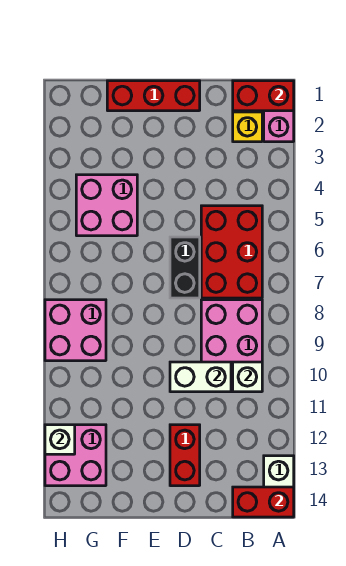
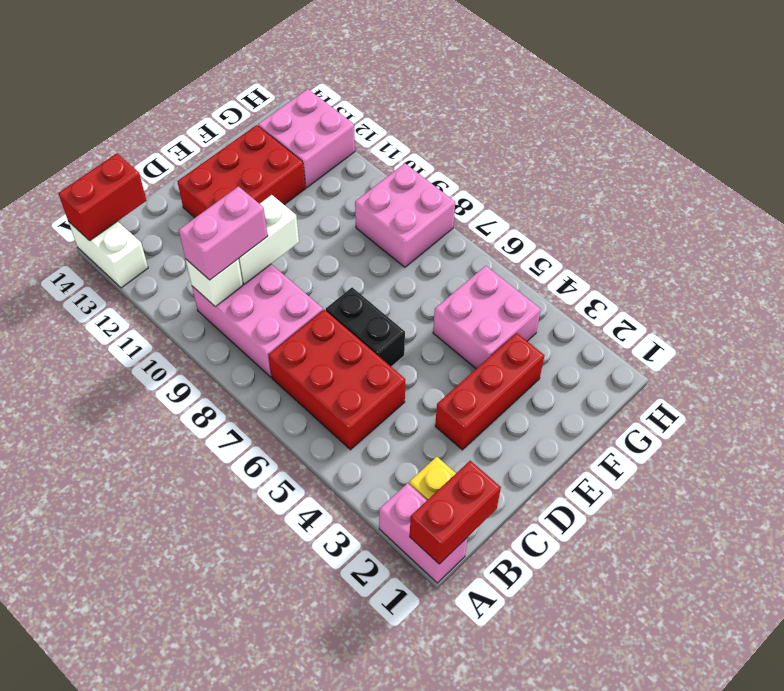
none -> pink 1x2 brick [179,186,268,280]
red 1x3 brick [107,81,200,111] -> red 1x3 brick moved to [435,333,545,450]
red 1x2 brick [170,425,200,486] -> red 2x3 brick [177,125,305,218]
white 1x1 brick [45,425,75,454] -> none

